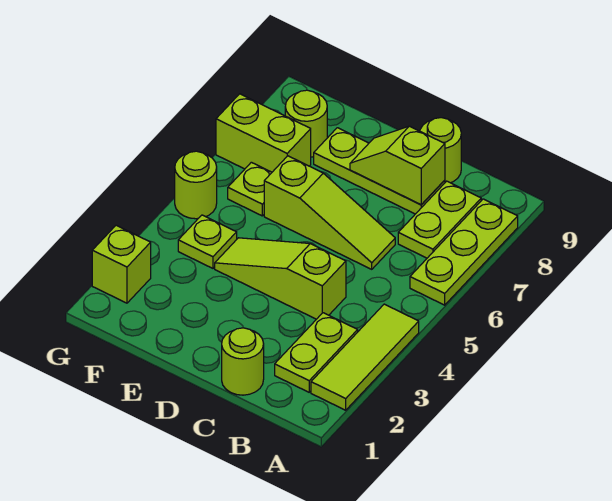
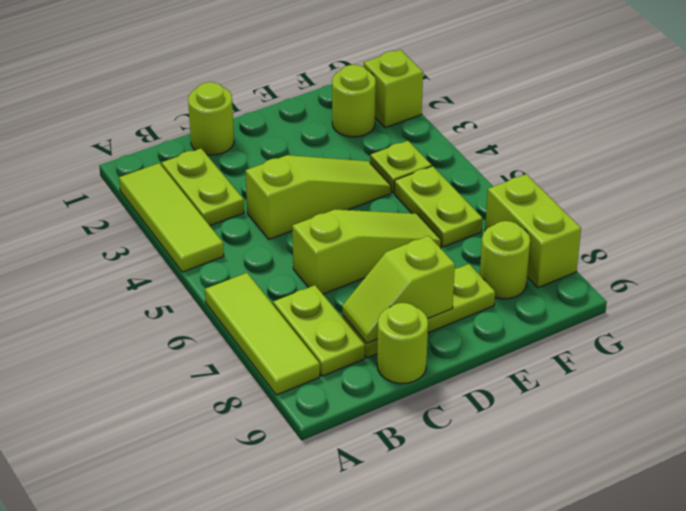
lime 1x3 plate [410,199,518,305] -> lime 1x3 tile [205,273,320,395]
lime 1x3 slope [264,156,395,269] -> lime 1x3 slope turned to [292,210,441,294]
lime 1x2 slope [350,126,445,205] -> lime 1x2 slope turned to [342,236,455,343]
lime 1x1 plate [228,162,272,216] -> lime 1x2 plate [394,166,483,247]
lime 1x2 brick [216,94,311,172] -> lime 1x2 brick turned to [485,174,581,288]
lime 1x1 round brick [175,151,217,219] -> lime 1x1 round brick moved to [332,65,376,137]

